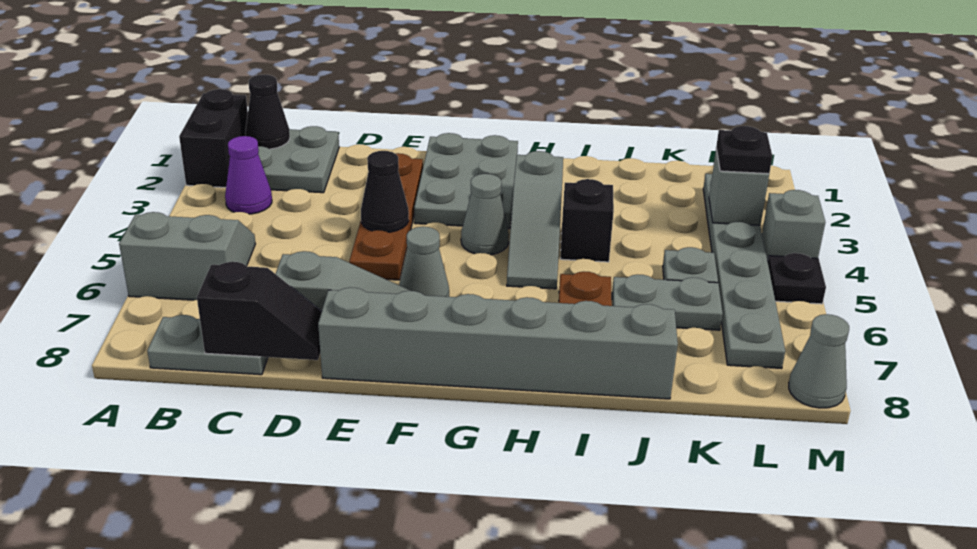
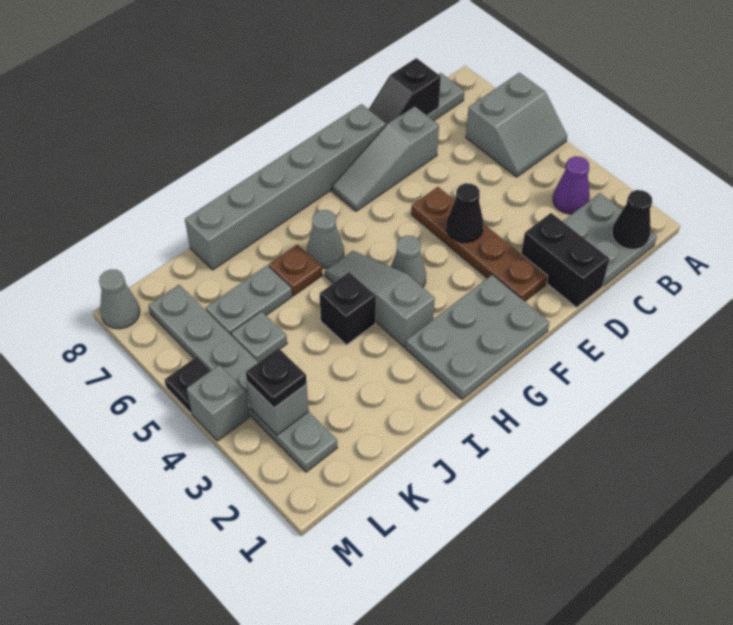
black 1x2 brick [179,89,248,187] -> black 1x2 brick moved to [521,213,609,308]
grey 2x3 plate [414,133,518,229] -> grey 2x3 plate turned to [406,275,549,400]
grey 1x1 cone [399,227,449,297] -> grey 1x1 cone moved to [307,210,344,268]

